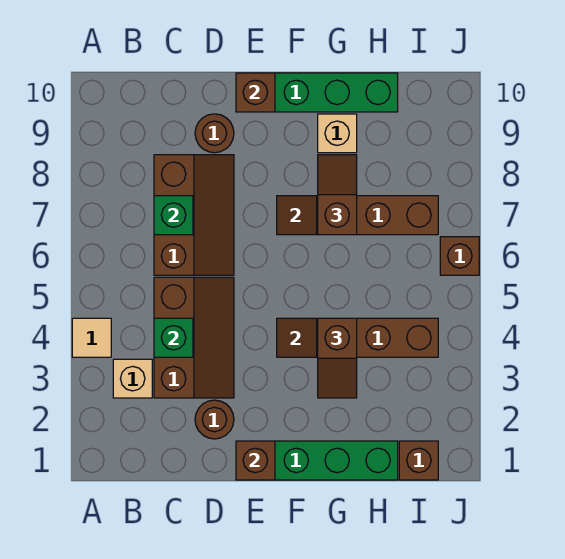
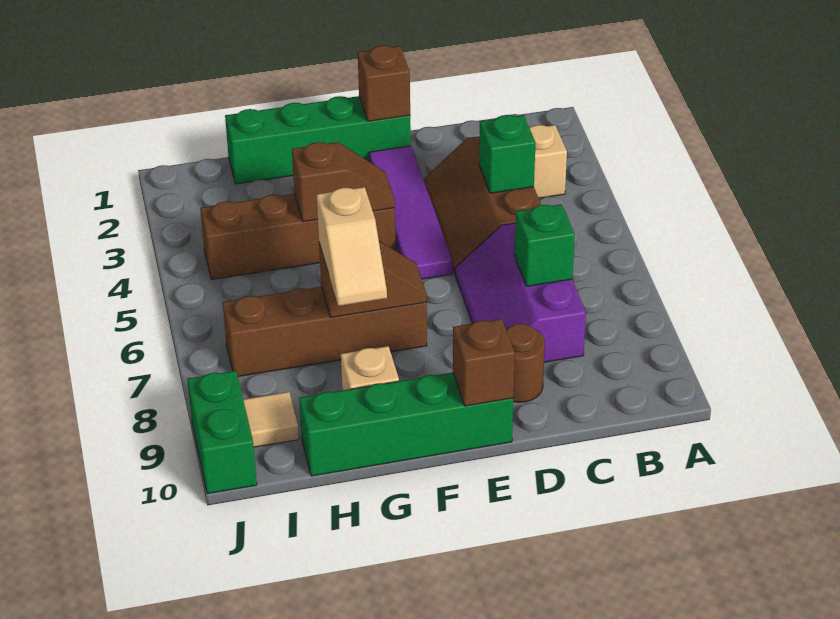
tan 1x1 tile [72,318,111,357] -> tan 1x1 tile moved to [243,392,299,447]
brown 2x3 slope [154,155,234,275] -> purple 2x3 slope [455,224,586,362]
brown 1x1 round brick [195,400,234,439] -> none
none -> purple 1x4 tile [369,146,452,279]
brown 1x2 slope [318,318,357,398] -> none
brown 1x2 slope [318,155,357,235] -> tan 1x2 slope [317,187,387,306]
brown 1x1 brick [399,441,438,480] -> none
brown 1x1 brick [440,237,479,275] -> none
none -> green 1x2 brick [187,371,257,494]

